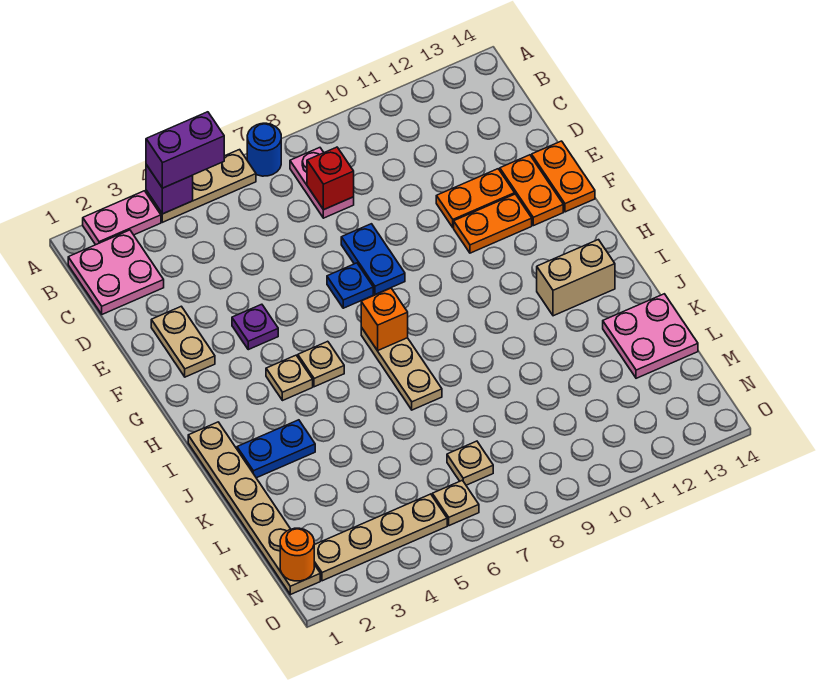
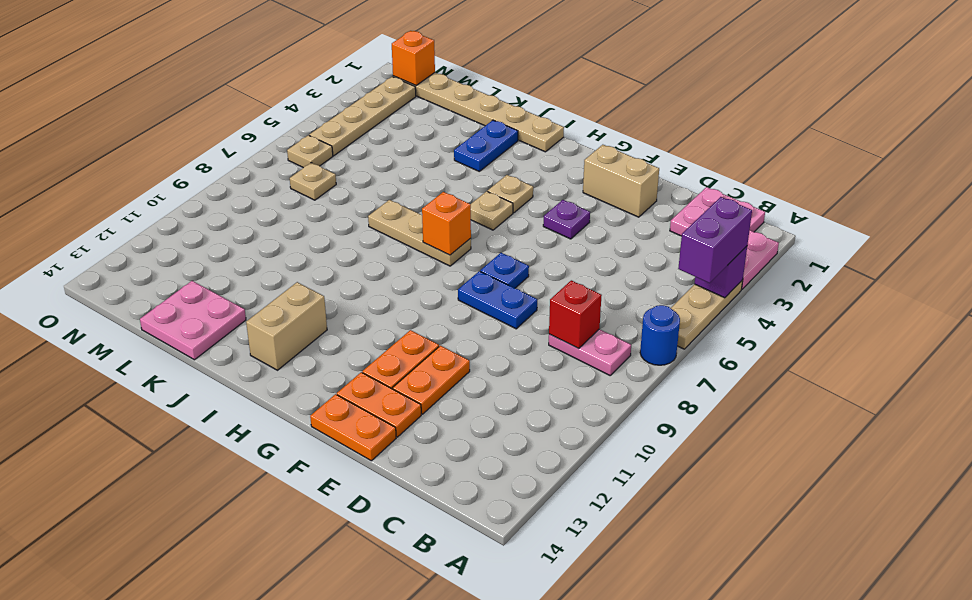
tan 1x2 plate [151,306,215,377] -> tan 1x2 brick [583,145,659,217]
orange 1x1 round brick [280,528,314,581] -> orange 1x1 brick [392,31,435,85]

